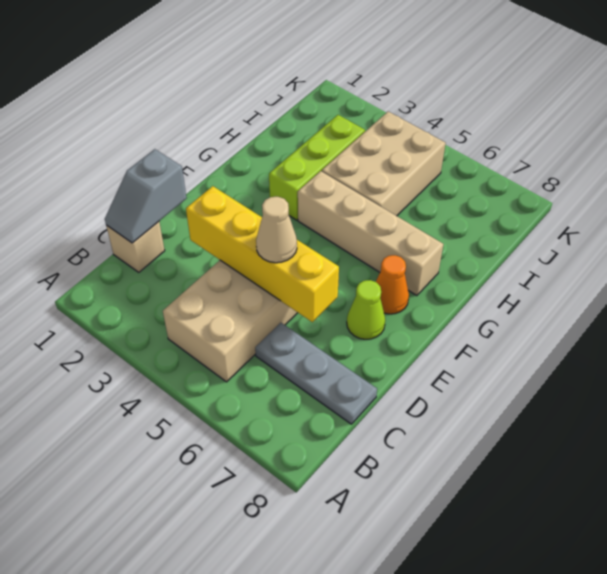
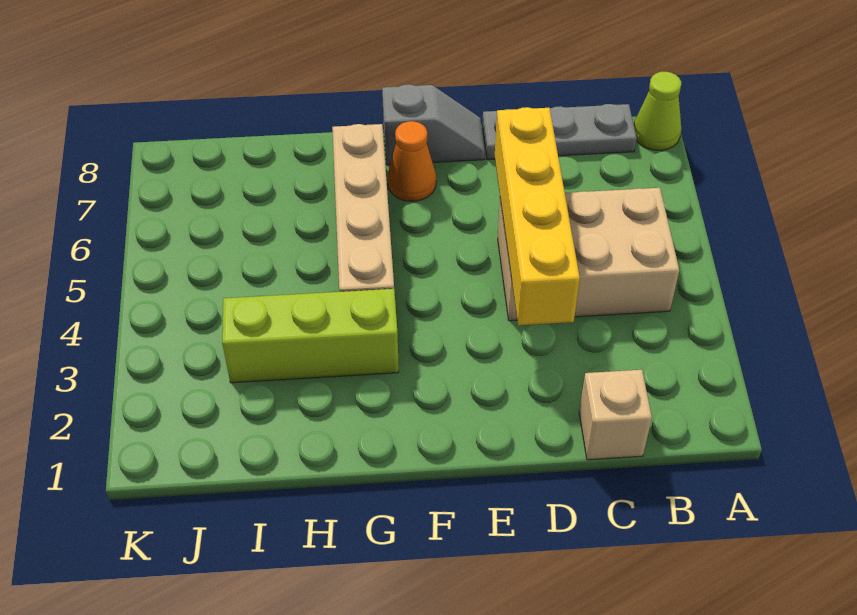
grey 1x2 slope [105,149,187,243] -> grey 1x2 slope moved to [382,84,485,165]
grey 1x3 plate [255,323,377,424] -> grey 1x3 plate turned to [482,104,637,160]
tan 1x1 cone [256,197,297,263] -> none
lime 1x1 cone [347,280,385,339] -> lime 1x1 cone moved to [634,72,681,150]
tan 2x3 brick [322,111,446,216] -> none

